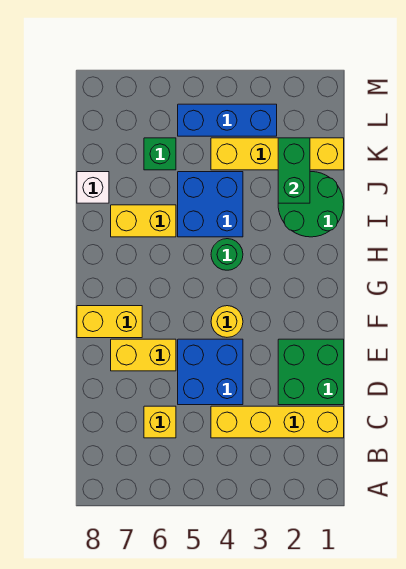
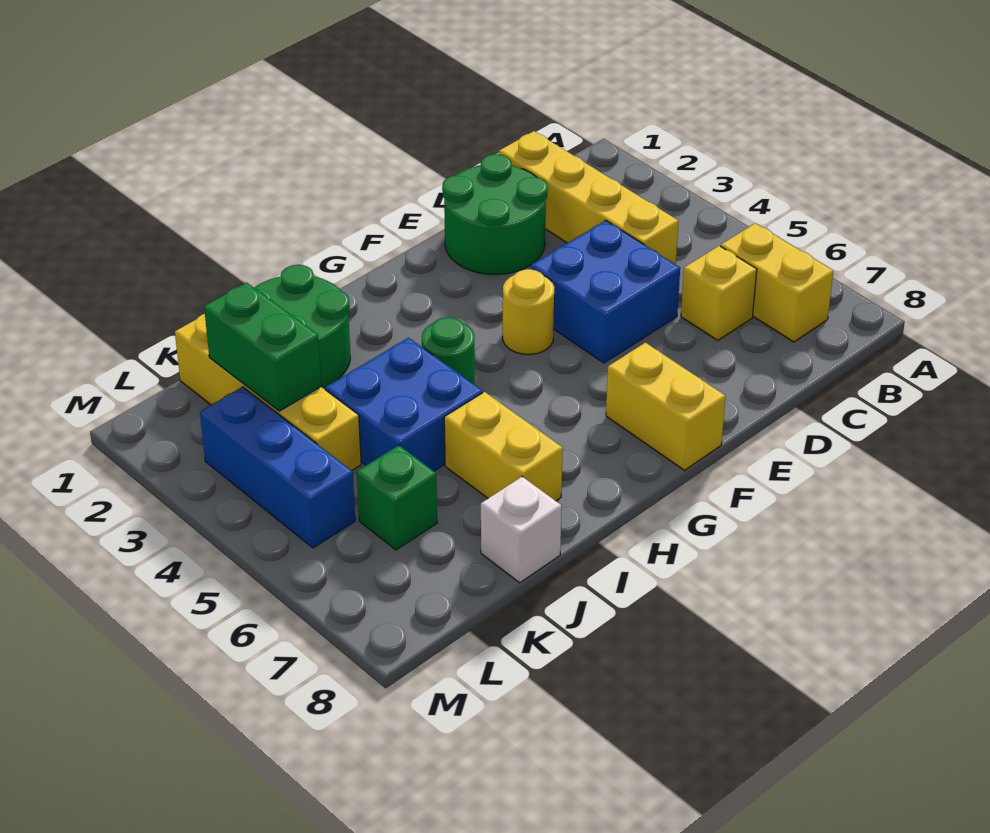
green 2x2 brick [278,339,344,405] -> green 2x2 round brick [442,154,548,274]
yellow 1x2 brick [111,339,176,371] -> yellow 1x2 brick moved to [721,223,833,342]
green 1x2 brick [278,138,310,203] -> green 1x2 brick turned to [204,283,321,411]

